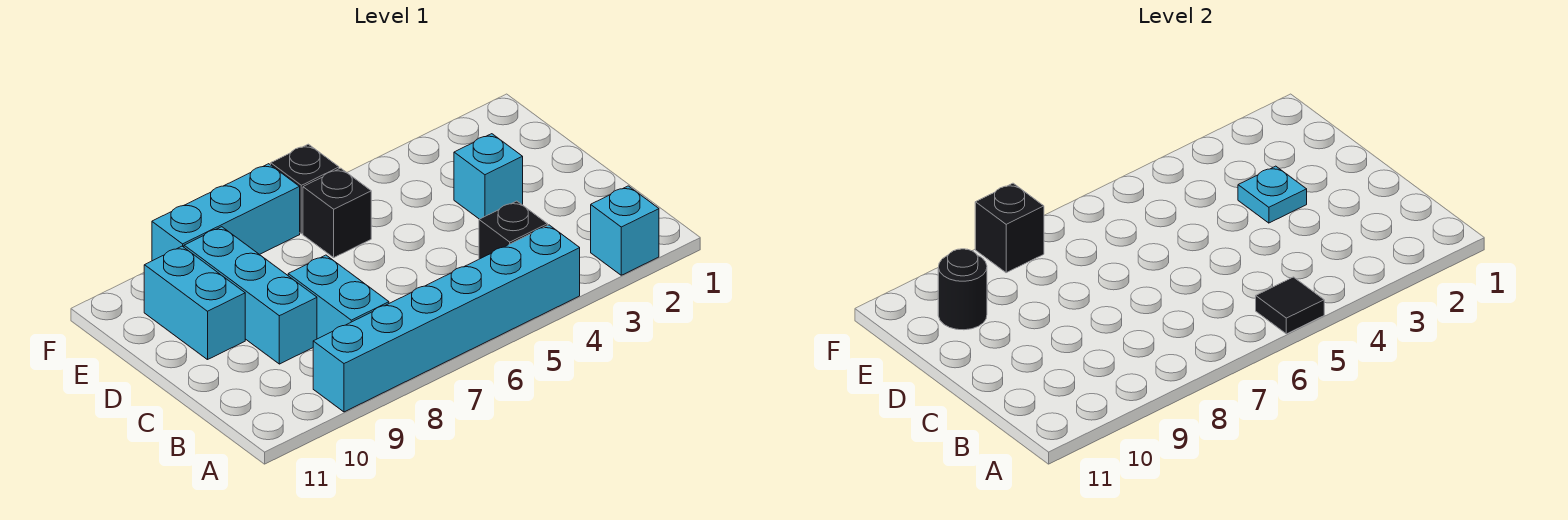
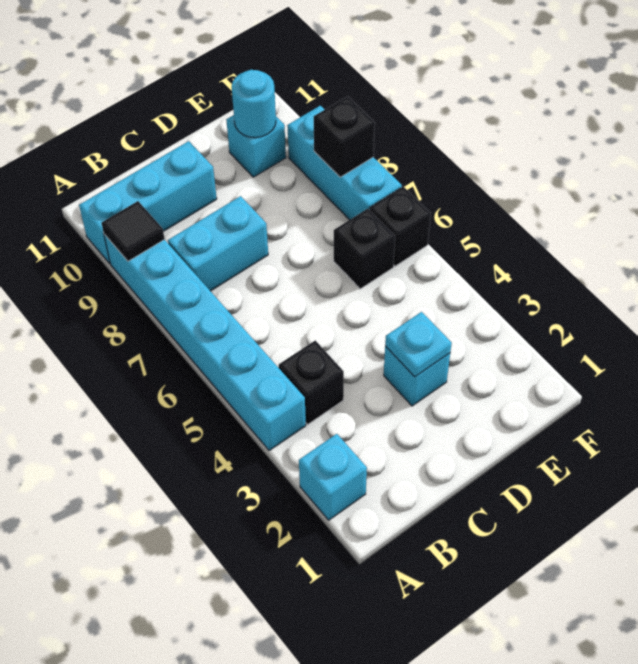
black 1x1 tile [1256,277,1324,334] -> black 1x1 tile moved to [101,201,165,261]
cyan 1x3 brick [184,227,317,364] -> cyan 1x3 brick moved to [79,141,217,263]
cyan 1x2 brick [144,246,245,360] -> cyan 1x1 brick [226,115,286,177]
black 1x1 round brick [938,249,987,330] -> cyan 1x1 round brick [232,70,276,138]

